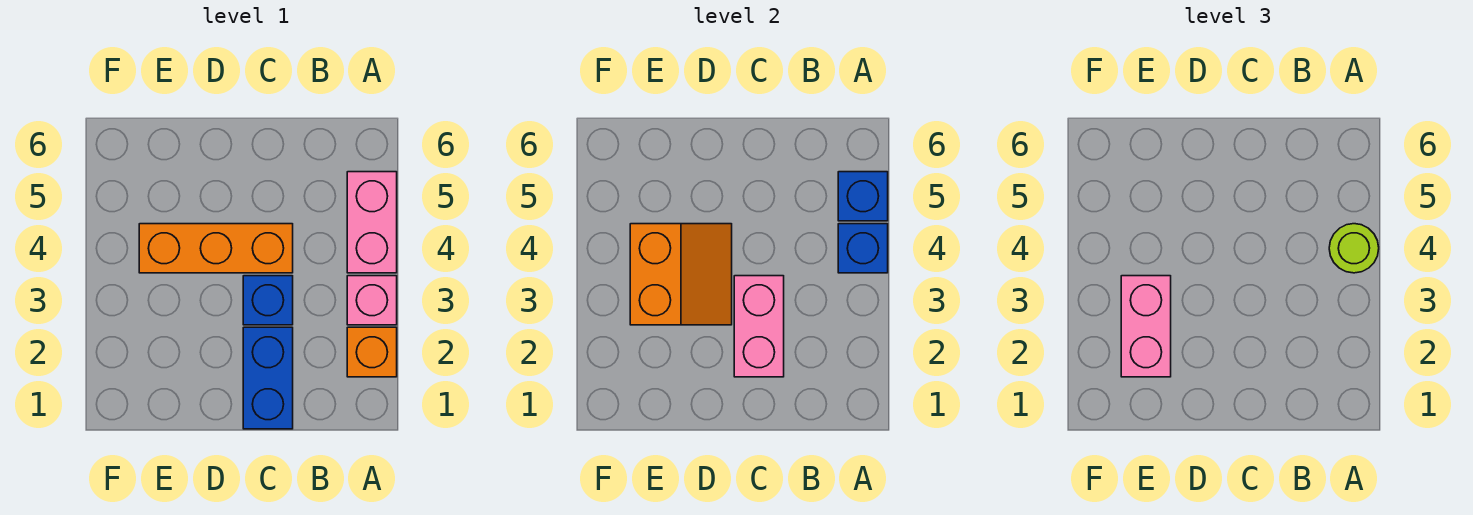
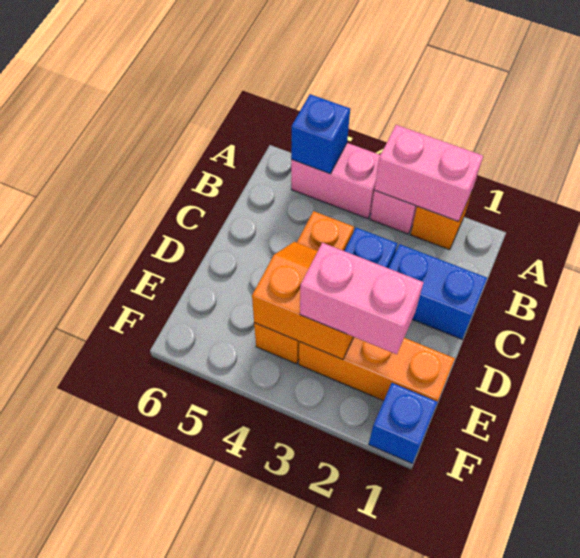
blue 1x1 brick [838,224,888,273] -> blue 1x1 brick moved to [369,383,437,464]
lime 1x1 round brick [1329,224,1379,273] -> none
pink 1x2 brick [734,276,784,377] -> pink 1x2 brick moved to [374,125,483,222]
none -> orange 1x3 brick [299,337,455,402]

